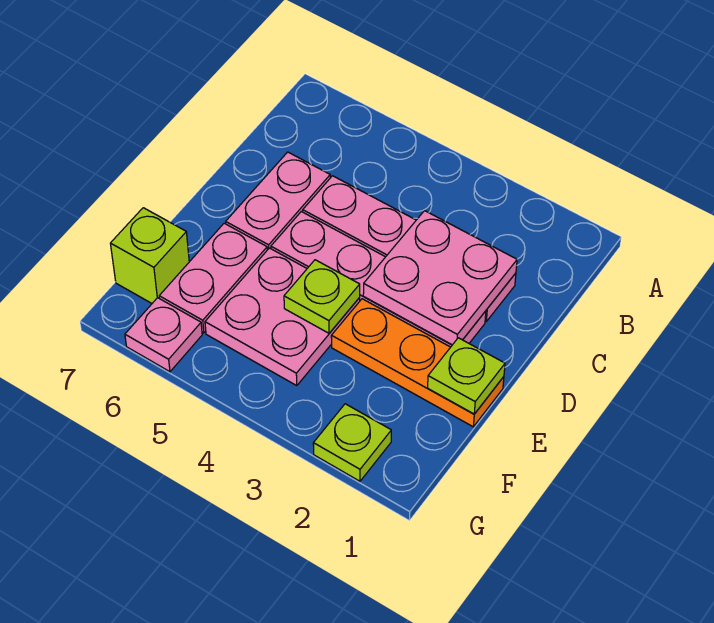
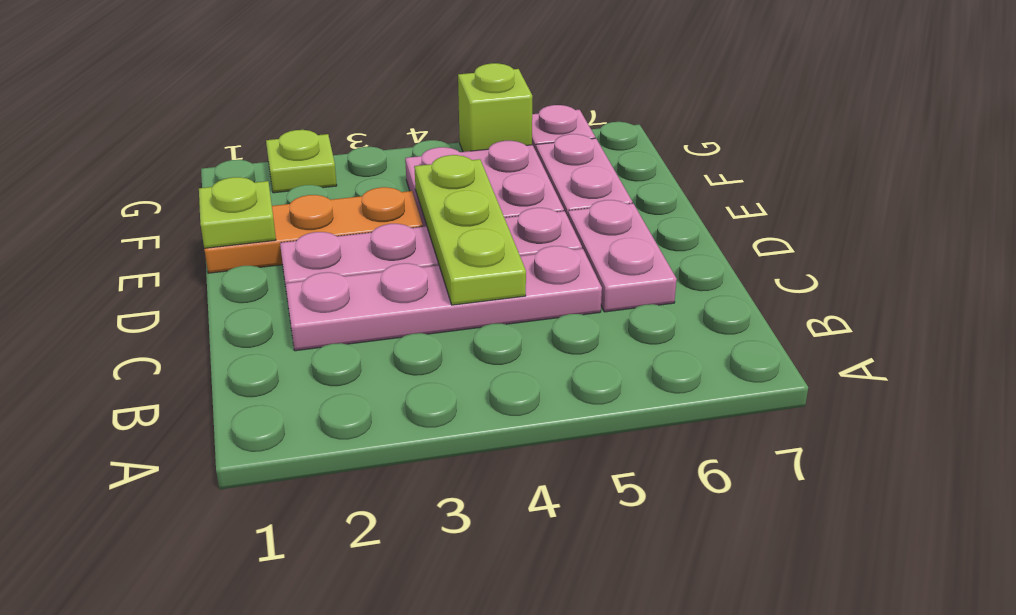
pink 2x2 plate [363,211,517,345] -> none
lime 1x1 plate [284,260,360,333] -> lime 1x3 plate [414,155,526,305]
lime 1x1 brick [110,208,189,303] -> lime 1x1 brick moved to [458,63,532,152]

